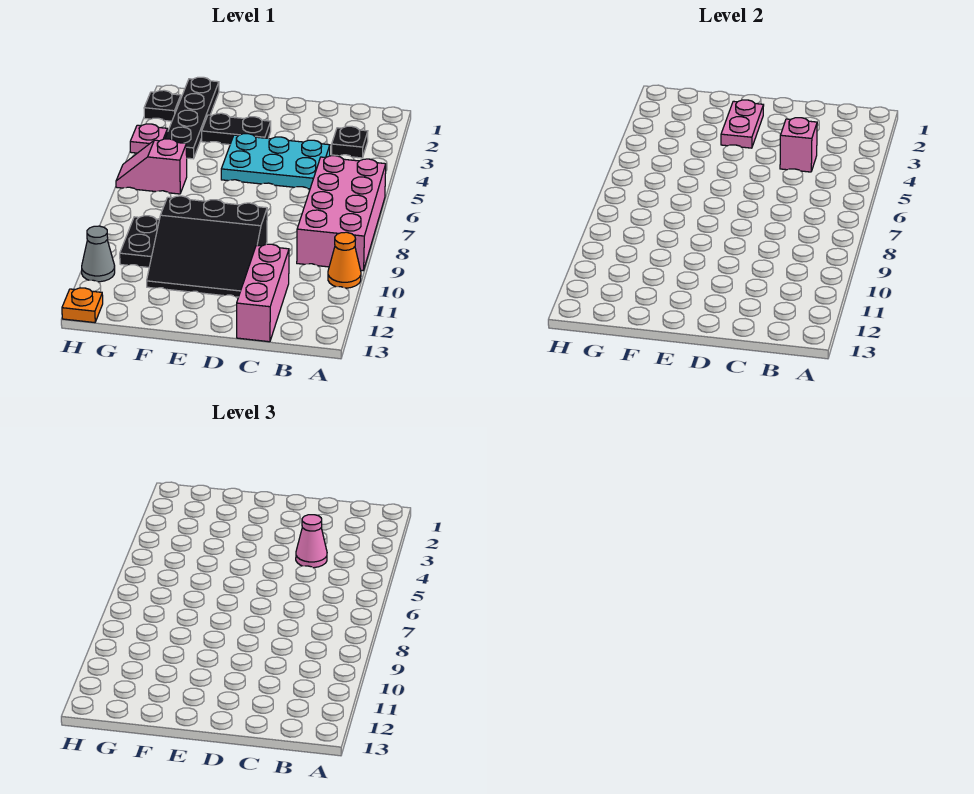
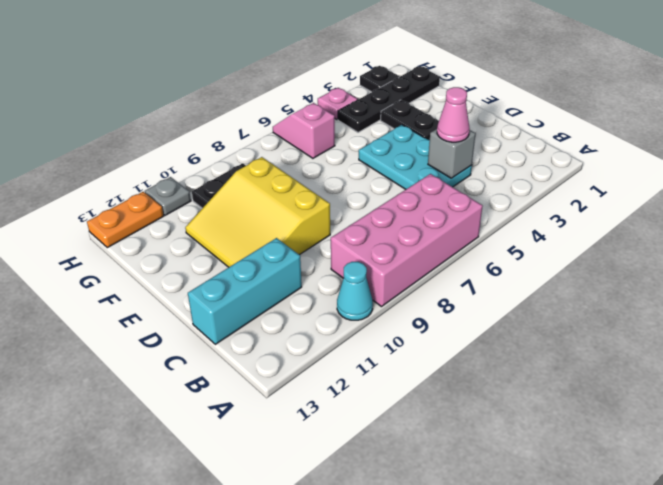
orange 1x1 cone [328,232,361,288] -> cyan 1x1 cone [337,262,373,320]
black 1x1 plate [332,126,368,158] -> none
pink 1x1 brick [780,118,817,172] -> grey 1x1 brick [428,129,475,178]
pink 1x3 brick [237,244,289,342] -> cyan 1x3 brick [188,238,302,344]
black 3x3 slope [147,196,267,297] -> yellow 3x3 slope [185,157,330,267]
pink 1x2 plate [721,100,764,148] -> none
grey 1x1 cone [82,226,115,282] -> grey 1x1 plate [145,177,191,215]
orange 1x1 plate [62,288,103,323] -> orange 1x2 plate [87,192,163,248]

